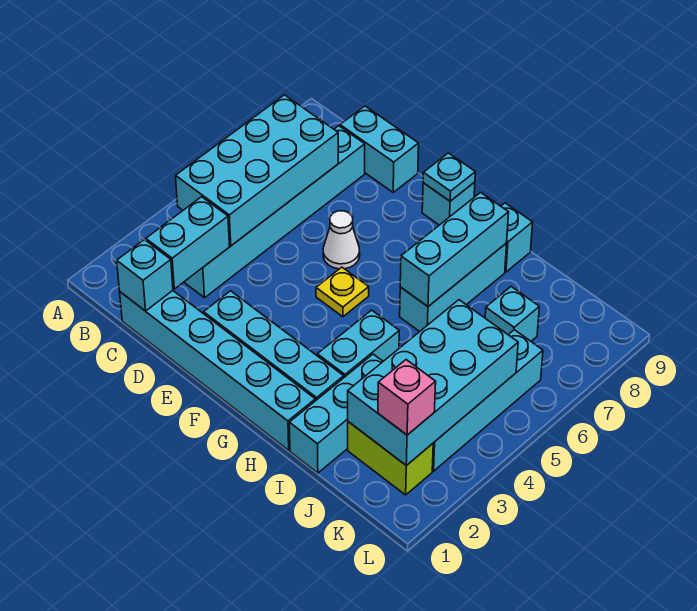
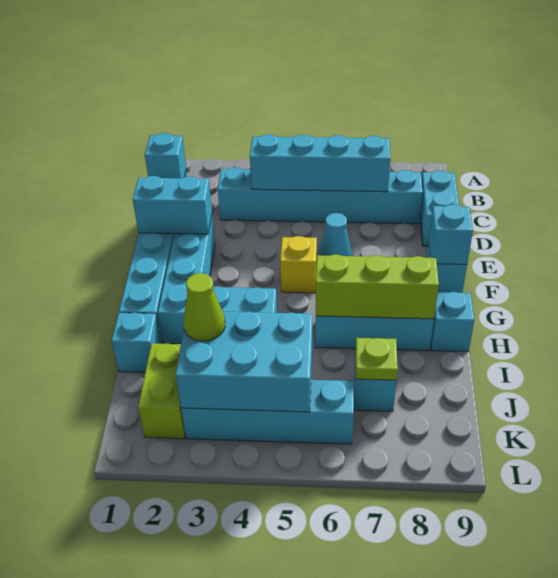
cyan 2x4 brick [176,95,338,246] -> cyan 1x4 brick [250,134,390,192]
cyan 1x2 brick [146,197,230,289] -> cyan 1x2 brick moved to [133,176,212,234]
white 1x1 cone [323,211,360,269] -> cyan 1x1 cone [319,213,352,256]
yellow 1x1 plate [316,267,369,317] -> yellow 1x1 brick [280,236,317,293]
cyan 1x1 plate [423,153,475,201] -> cyan 1x1 brick [429,204,473,264]
cyan 1x3 brick [400,192,509,306] -> lime 1x3 brick [316,254,439,319]
cyan 1x3 brick [289,354,383,473] -> cyan 1x1 brick [112,313,161,372]
cyan 2x4 brick [348,300,518,466] -> cyan 2x3 brick [176,311,312,412]
none -> lime 1x1 cone [183,273,225,341]
none -> lime 1x1 plate [356,338,398,380]
pink 1x1 brick [378,360,436,435] -> none

